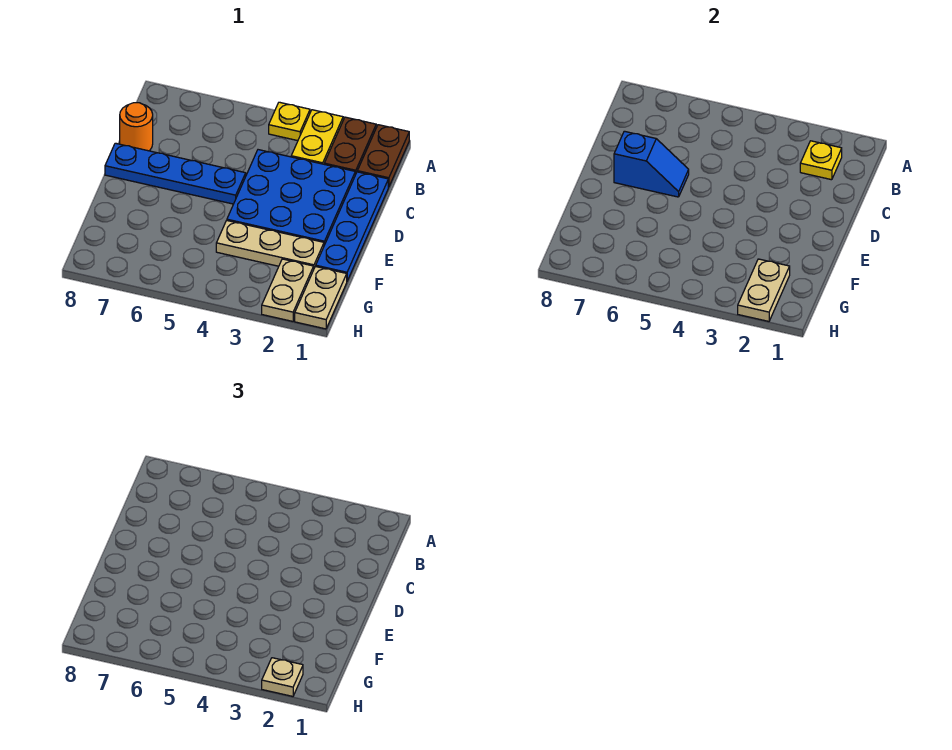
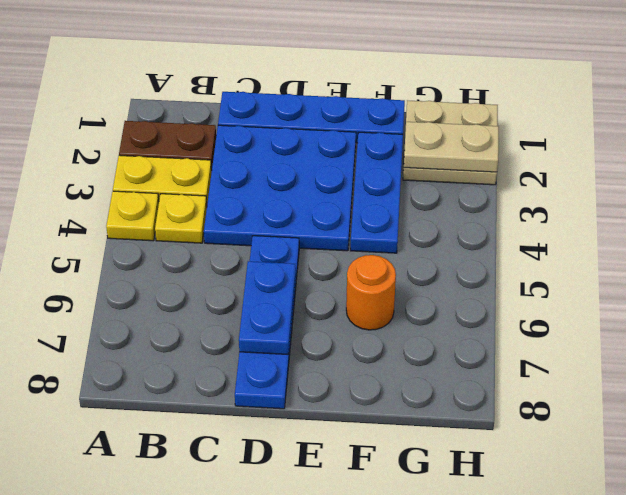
brown 1x2 plate [357,125,409,187] -> none
yellow 1x1 plate [800,141,842,180] -> yellow 1x1 plate moved to [155,194,207,243]
orange 1x1 round brick [120,103,153,151] -> orange 1x1 round brick moved to [346,255,396,330]
blue 1x2 slope [614,131,689,197] -> blue 1x2 plate [239,261,296,354]
tan 1x3 plate [216,221,324,268] -> blue 1x3 plate [350,132,403,253]
tan 1x1 plate [262,658,303,696] -> none

